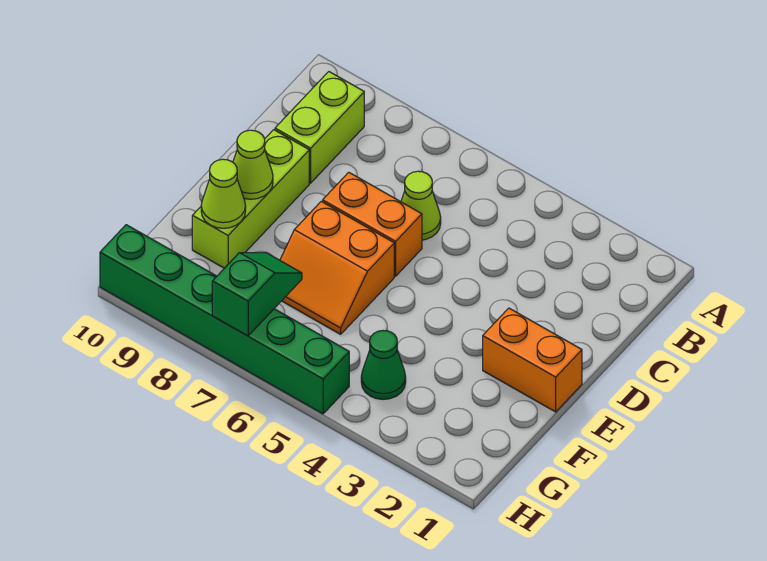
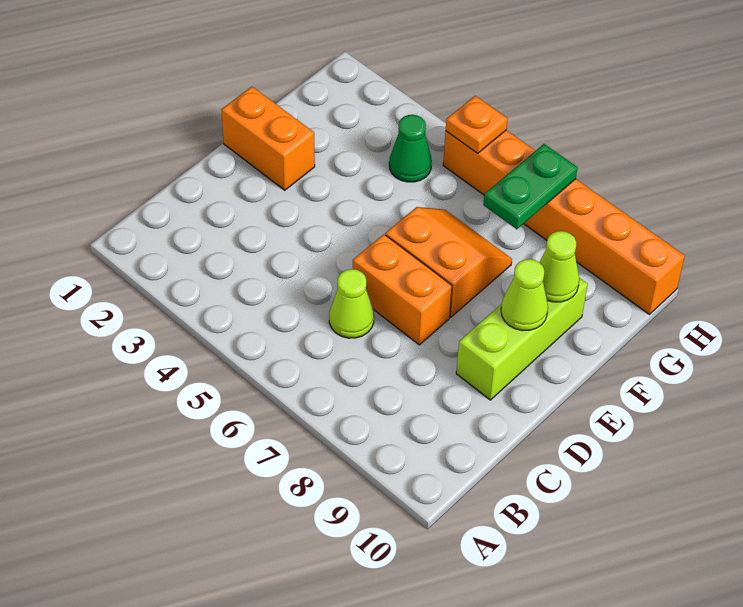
lime 1x2 brick [275,72,364,183] -> none
green 1x2 slope [212,253,302,336] -> green 1x2 plate [483,144,578,229]
green 1x6 brick [100,225,349,414] -> orange 1x6 brick [443,130,685,314]
none -> orange 1x1 plate [446,96,508,153]

